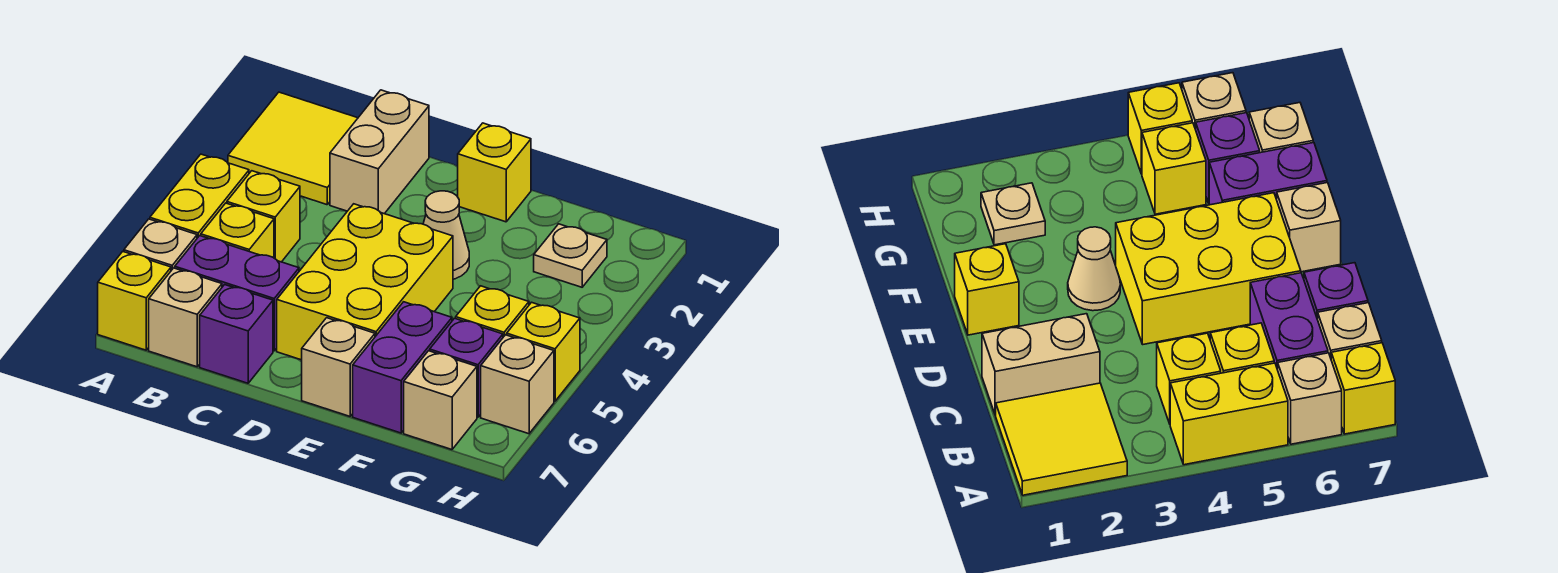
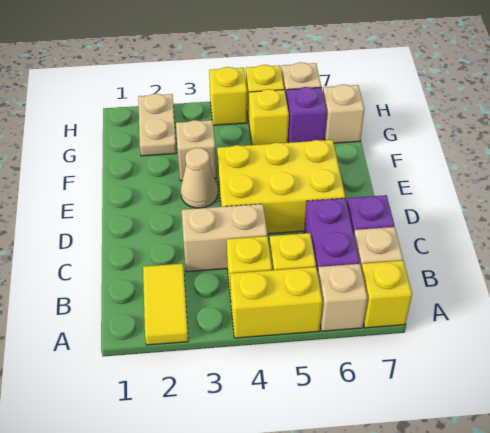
yellow 2x2 tile [228,92,358,205] -> yellow 1x2 tile [143,264,188,345]
tan 1x2 brick [330,90,429,214] -> tan 1x2 brick moved to [182,204,267,272]
yellow 1x1 brick [458,123,531,222] -> yellow 1x1 brick moved to [209,67,247,125]
tan 1x1 brick [302,318,375,416] -> tan 1x1 brick moved to [176,120,216,181]
purple 1x2 brick [353,302,452,433] -> none
tan 1x1 plate [534,224,607,287] -> tan 1x2 plate [138,94,176,156]

